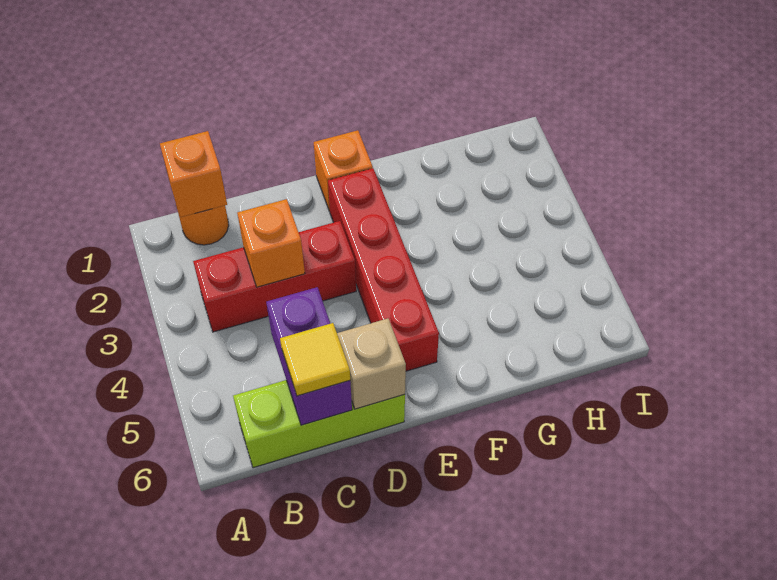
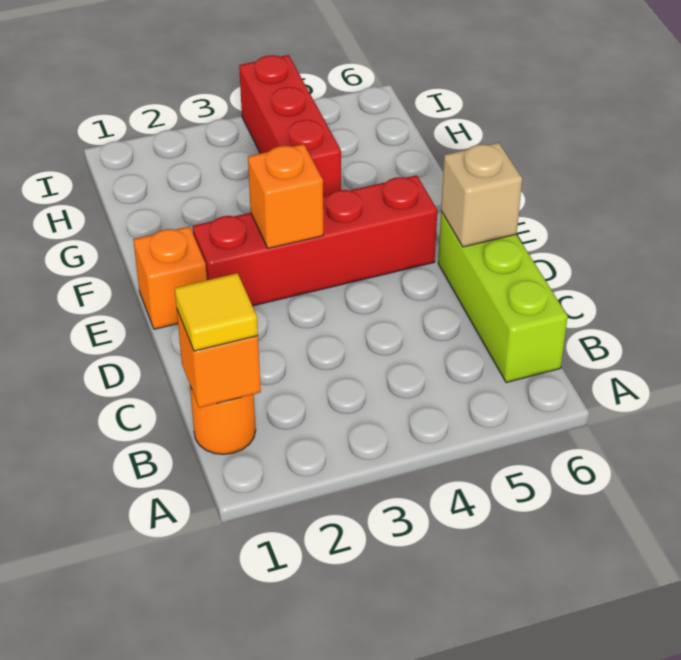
red 1x3 brick [193,221,356,332] -> red 1x3 brick moved to [239,55,341,196]
orange 1x1 brick [237,199,305,287] -> orange 1x1 brick moved to [248,144,323,248]
purple 1x2 brick [266,287,352,425] -> none
yellow 1x1 tile [280,323,350,396] -> yellow 1x1 tile moved to [175,273,258,351]

